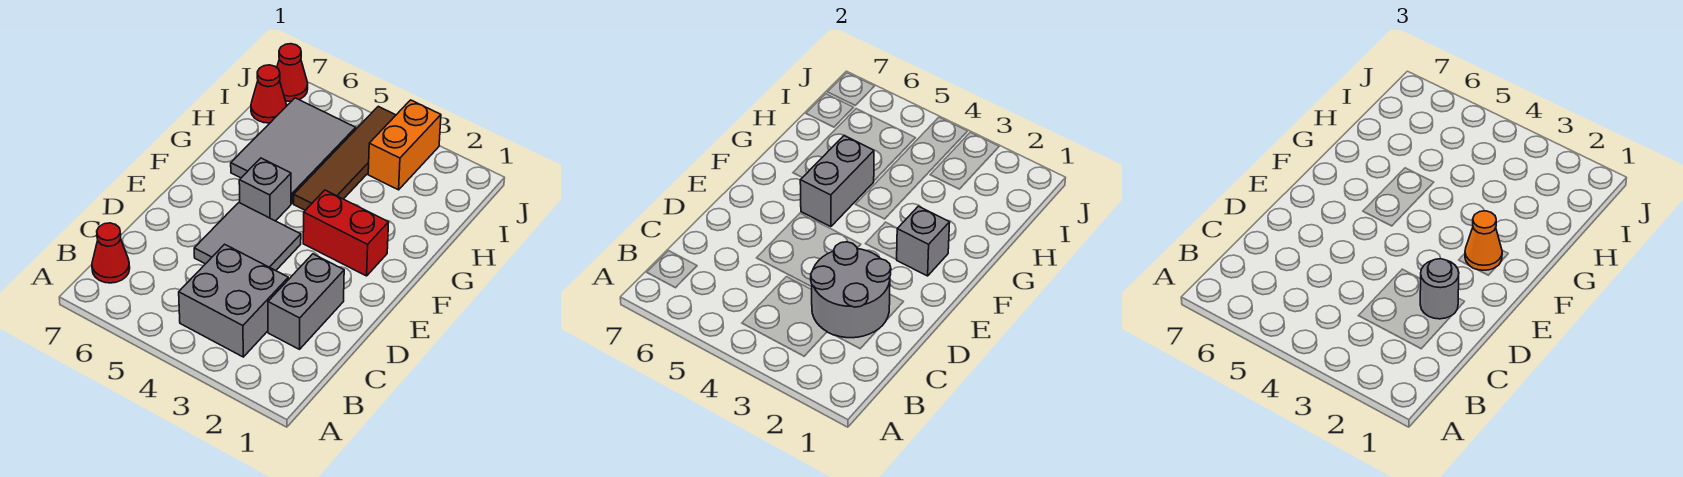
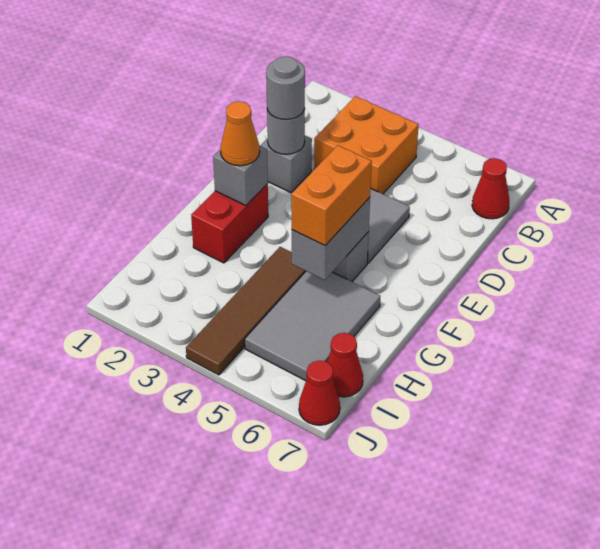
grey 2x2 brick [179,244,288,357] -> orange 2x2 brick [314,96,419,194]
grey 1x2 brick [268,254,344,349] -> grey 1x1 brick [260,136,312,192]
grey 2x2 round brick [811,242,891,338] -> grey 1x1 round brick [267,109,305,154]
red 1x2 brick [303,190,389,276] -> red 1x2 brick turned to [191,184,268,263]
orange 1x2 brick [368,100,441,190] -> orange 1x2 brick moved to [291,145,372,246]

